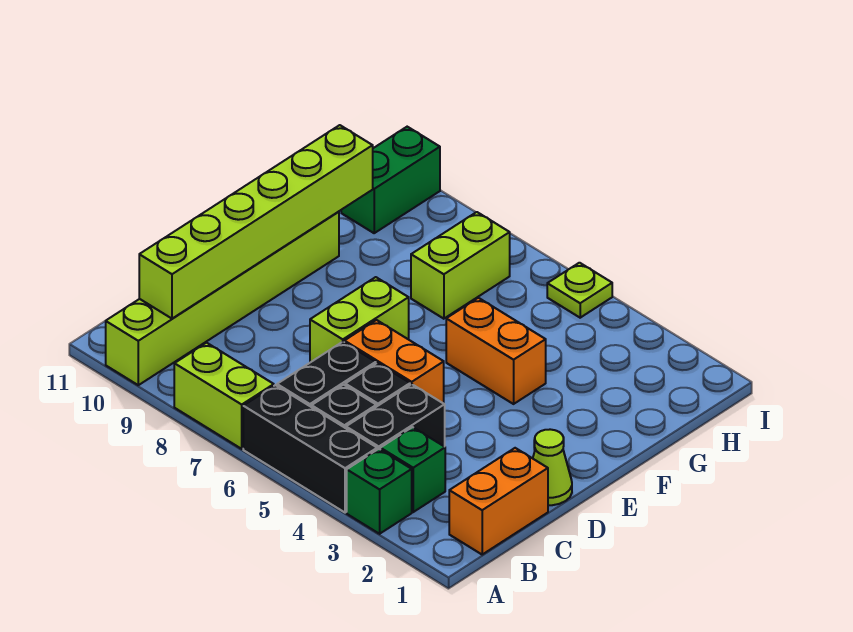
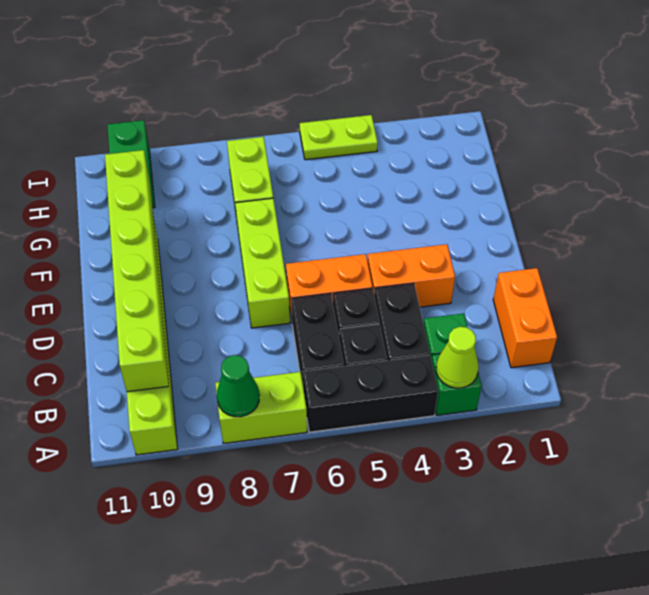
none -> green 1x1 cone [217,355,260,417]
lime 1x1 cone [533,429,572,505] -> lime 1x1 cone moved to [436,327,479,388]
lime 1x2 brick [310,277,409,362] -> lime 1x3 brick [235,198,290,328]
orange 1x2 brick [446,298,546,404] -> orange 1x2 brick moved to [368,244,455,307]
lime 1x1 plate [547,263,612,318] -> lime 1x2 plate [300,115,378,160]

